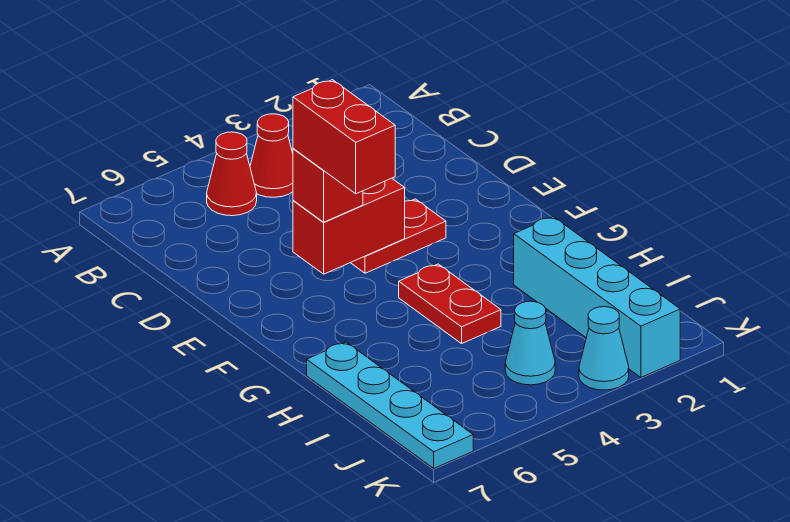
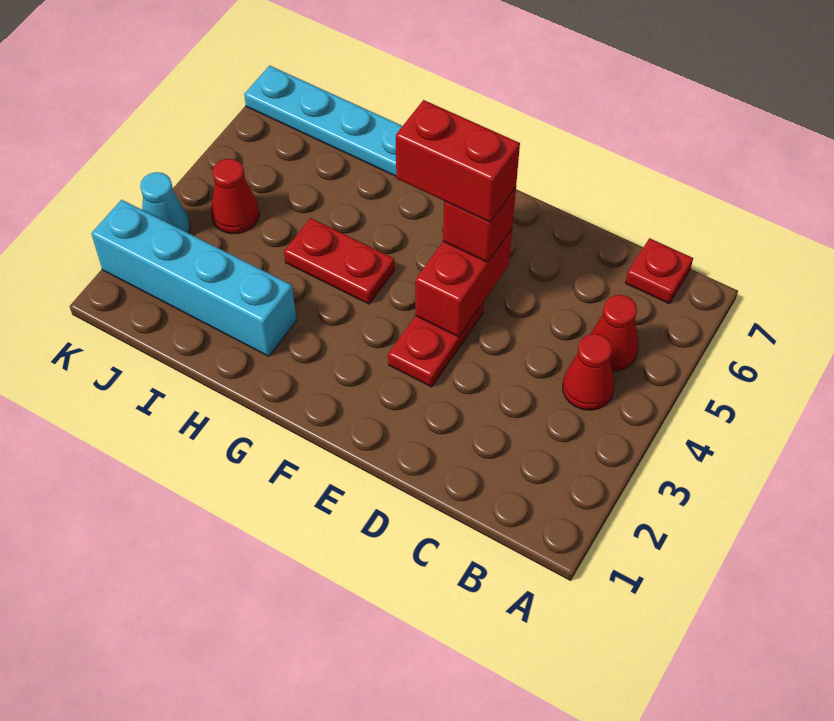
none -> red 1x1 plate [626,238,693,303]
cyan 1x1 cone [505,301,555,385] -> red 1x1 cone [211,159,259,234]

